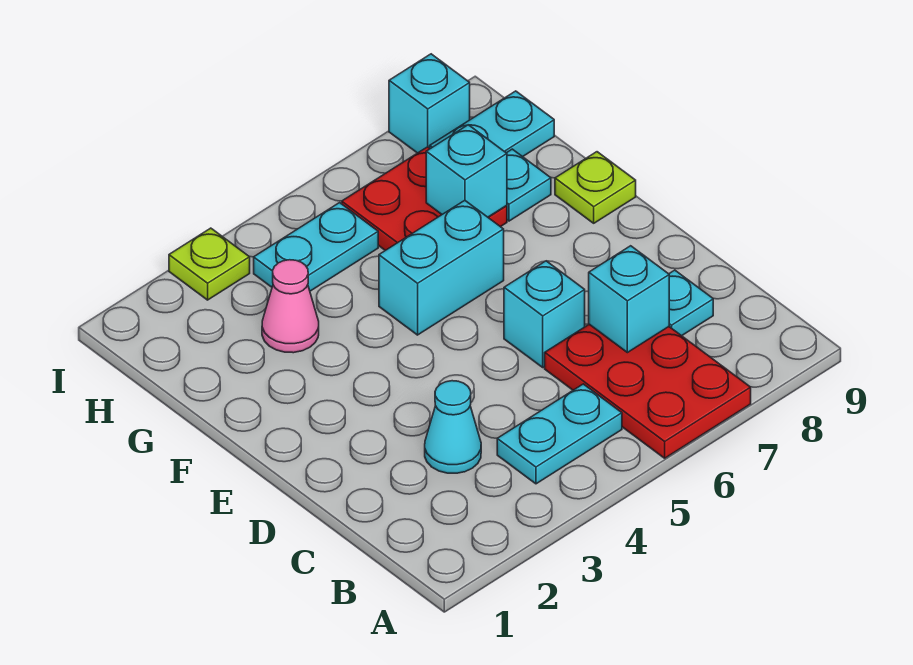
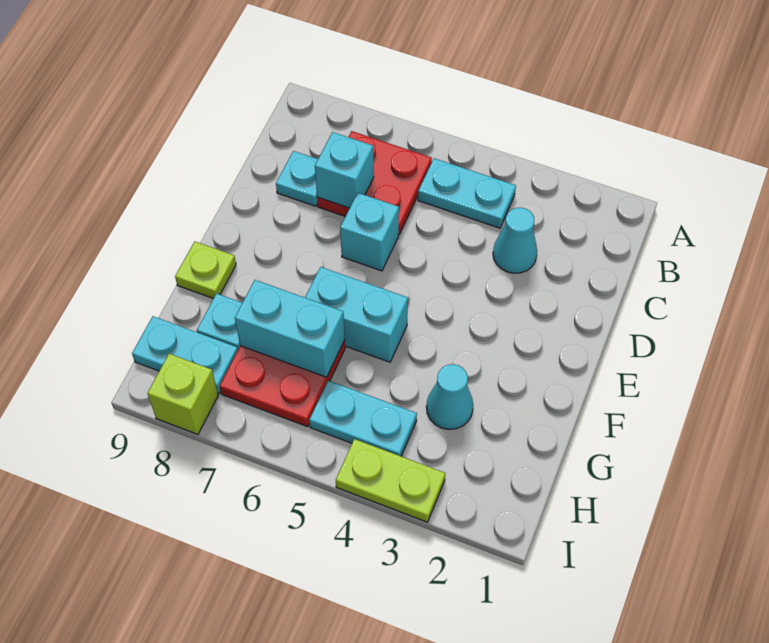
red 2x3 plate [545,324,751,458] -> red 2x2 plate [317,131,432,235]
pink 1x1 cone [262,260,319,353] -> cyan 1x1 cone [426,364,473,429]
cyan 1x1 brick [426,125,507,217] -> cyan 1x2 brick [235,280,345,377]
lime 1x1 plate [169,228,250,300] -> lime 1x2 plate [336,439,445,522]
cyan 1x1 brick [389,54,470,153] -> lime 1x1 brick [148,354,218,434]

